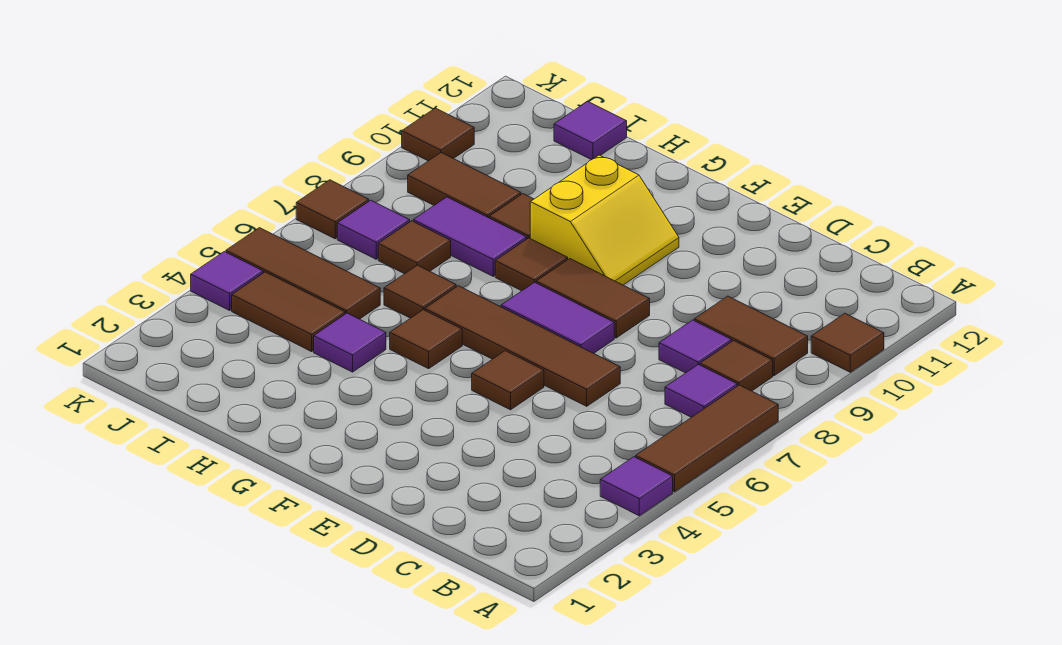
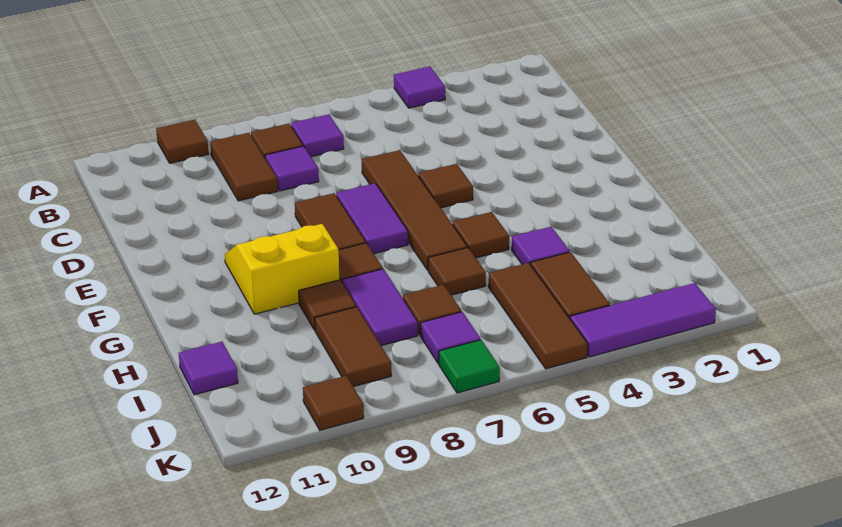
brown 1x3 tile [636,385,778,492] -> none
purple 1x1 tile [191,252,263,310] -> purple 1x3 tile [570,283,716,357]
brown 1x1 tile [296,180,369,239] -> green 1x1 tile [439,340,500,393]

